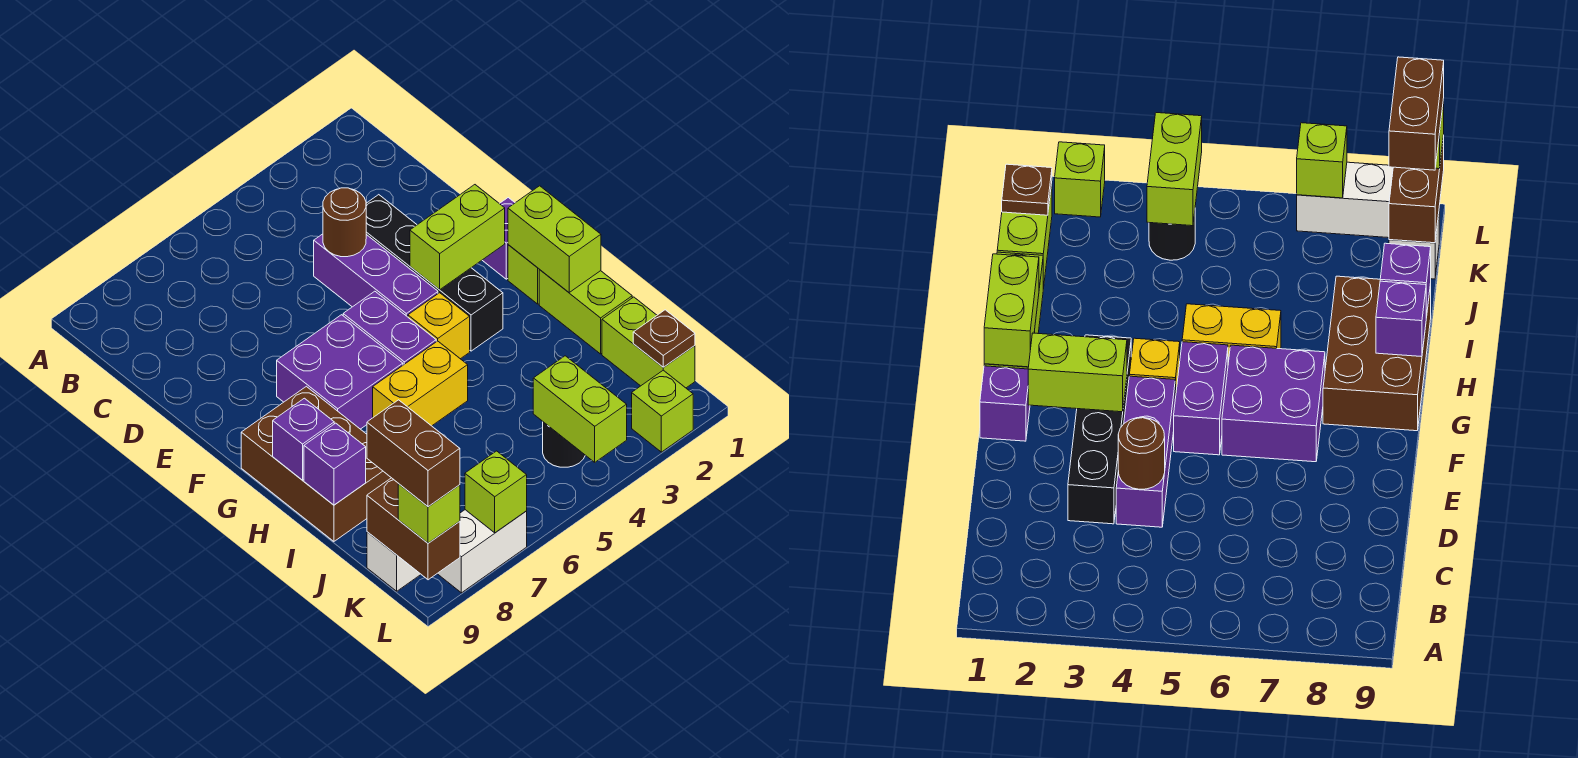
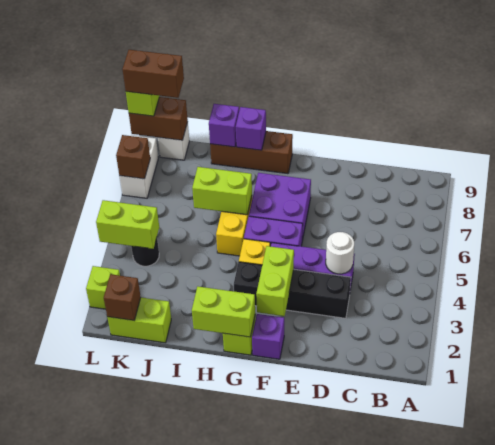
brown 1x1 round brick [323,188,366,257] -> white 1x1 round brick [326,232,354,274]
brown 2x3 brick [241,386,391,541] -> brown 1x3 brick [210,131,293,174]
lime 1x2 brick [539,269,632,354] -> lime 1x2 brick moved to [192,167,252,215]
brown 1x1 plate [633,310,695,367] -> brown 1x1 brick [104,274,141,320]
lime 1x1 brick [465,451,527,533] -> brown 1x1 brick [116,135,150,179]

